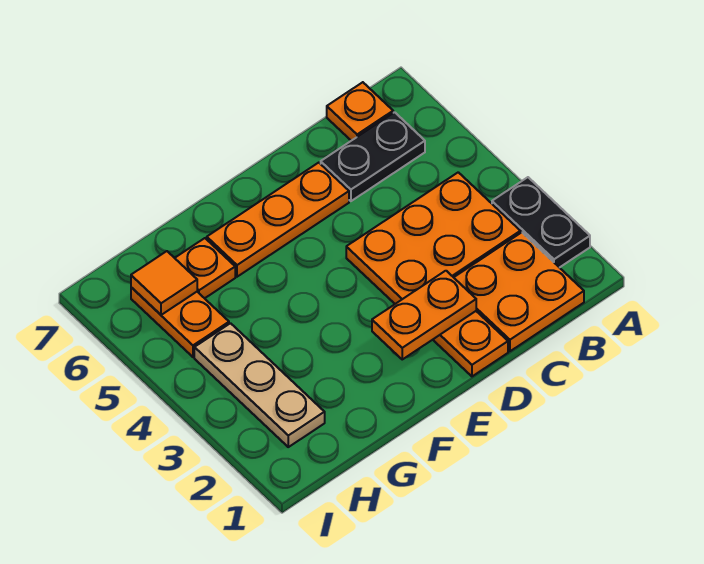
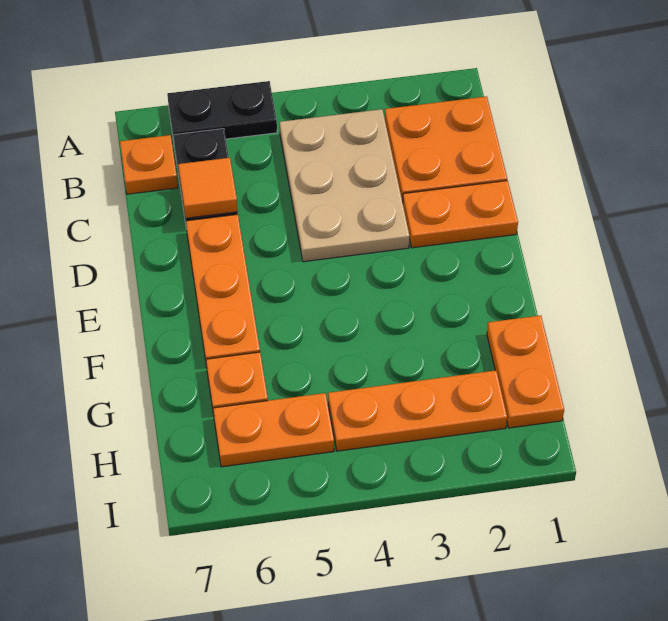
black 1x2 plate [492,177,590,268] -> black 1x2 plate moved to [167,81,277,140]
orange 2x3 plate [346,172,520,304] -> tan 2x3 plate [280,109,409,262]
orange 1x2 plate [372,271,476,359] -> orange 1x2 plate moved to [487,315,564,428]
tan 1x3 plate [194,323,325,447] -> orange 1x3 plate [328,370,507,451]
orange 1x1 tile [131,251,197,315] -> orange 1x1 tile moved to [178,158,238,218]

